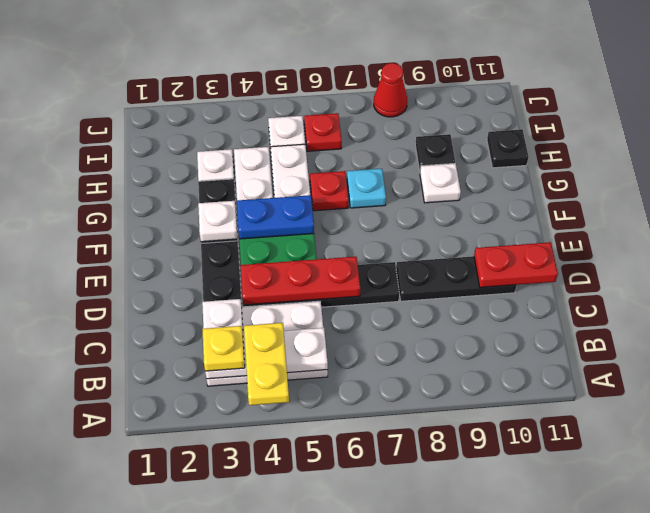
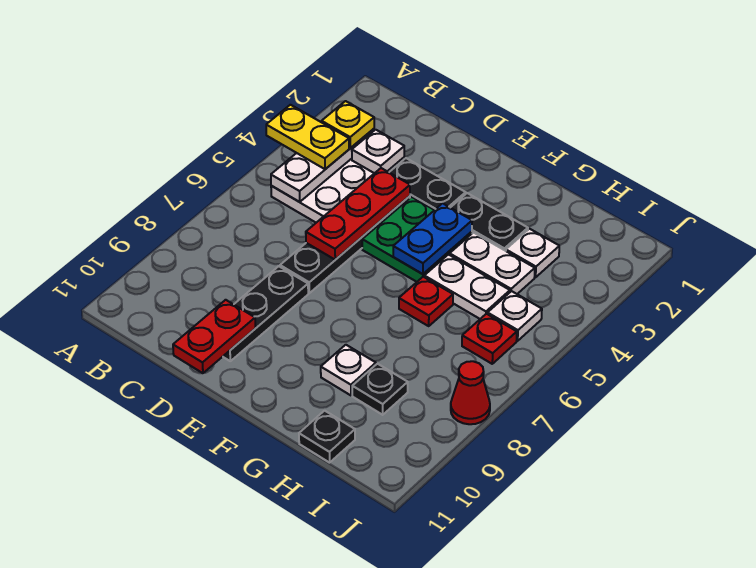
white 1x1 plate [198,201,237,242] -> none
cyan 1x1 plate [347,169,386,208] -> none

